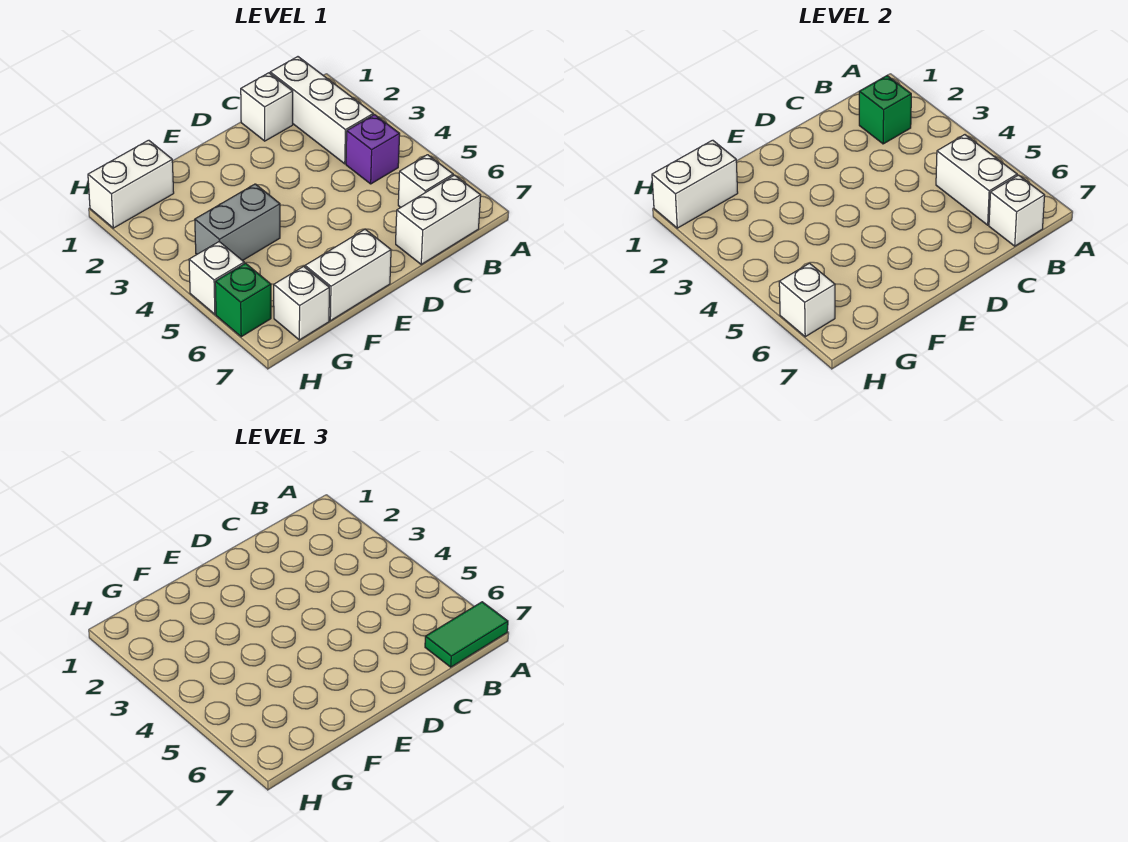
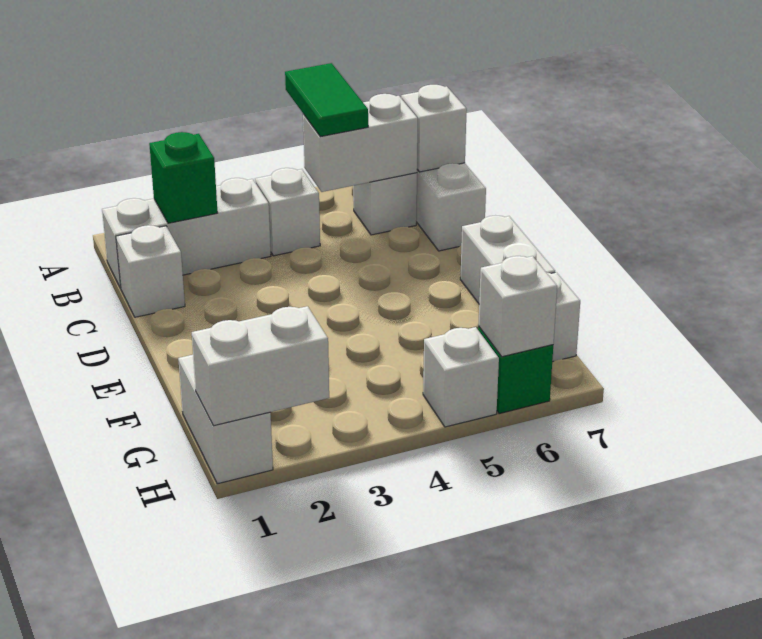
green 1x2 tile [425,602,508,667] -> green 1x2 tile moved to [285,63,368,137]
purple 1x1 brick [346,115,400,184] -> white 1x1 brick [255,168,320,256]
grey 1x2 brick [195,184,280,261] -> none
white 1x2 brick [652,140,738,228] -> white 1x2 brick turned to [192,306,329,426]

